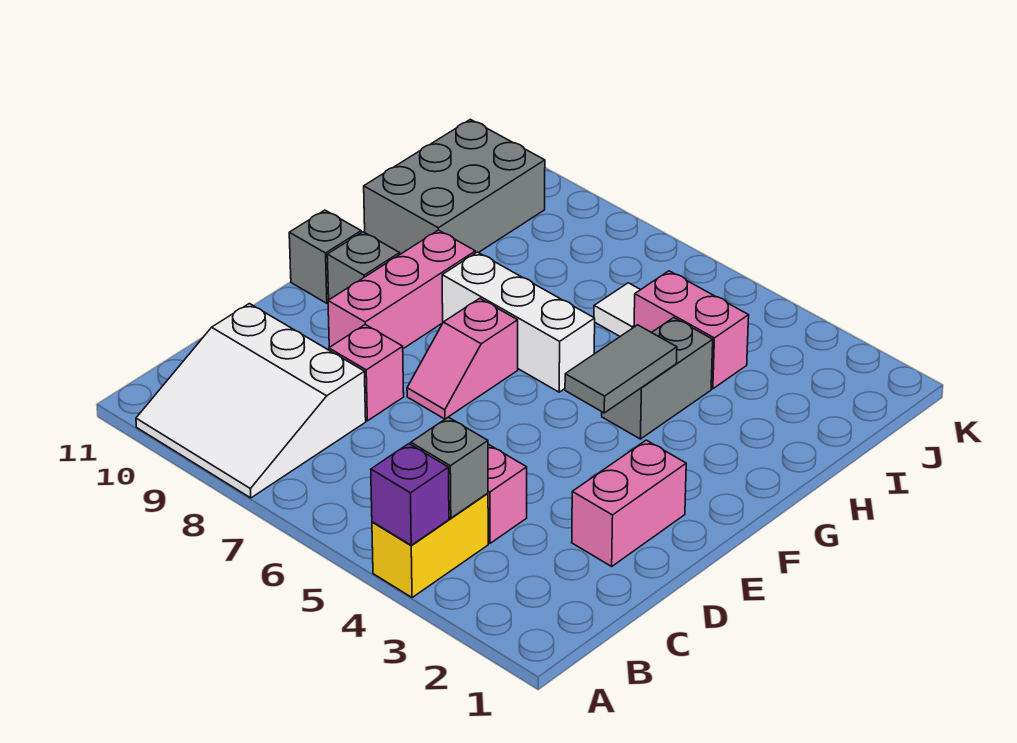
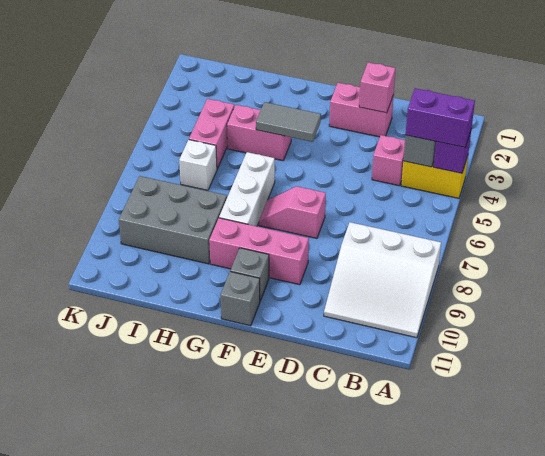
none -> purple 1x2 brick [406,88,475,147]
white 3x3 slope [136,304,366,498] -> white 3x3 slope turned to [324,222,441,338]
pink 1x1 brick [329,325,404,421] -> pink 1x1 brick moved to [359,62,396,113]
pink 1x2 slope [407,298,518,419] -> pink 1x2 slope turned to [259,186,326,238]
grey 1x2 brick [602,318,713,439] -> pink 1x2 brick [227,105,291,161]
grey 2x3 brick [364,119,545,254] -> grey 2x3 brick moved to [119,176,227,264]
white 1x1 tile [594,283,640,336] -> white 1x1 brick [179,140,217,190]

